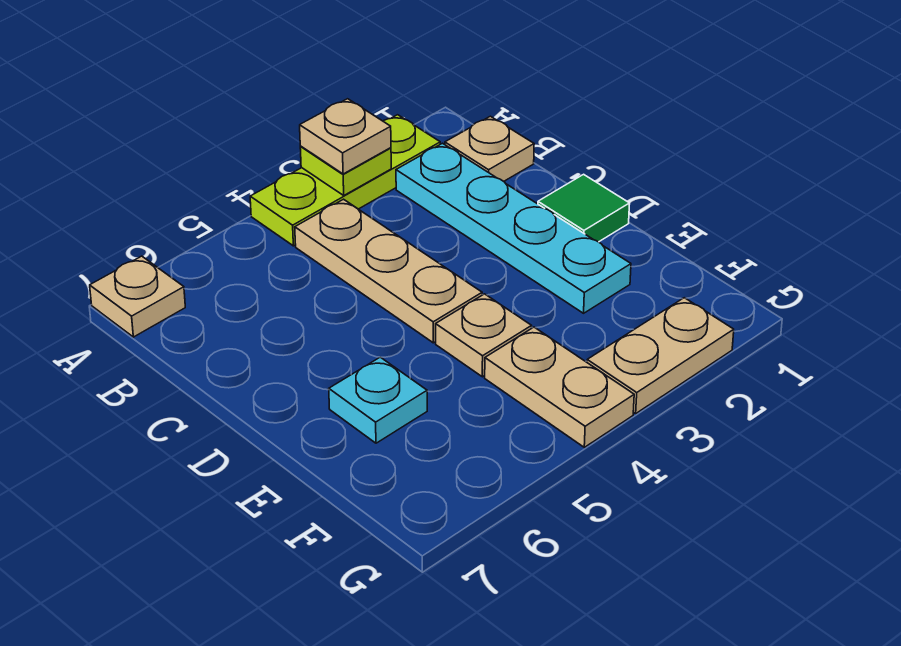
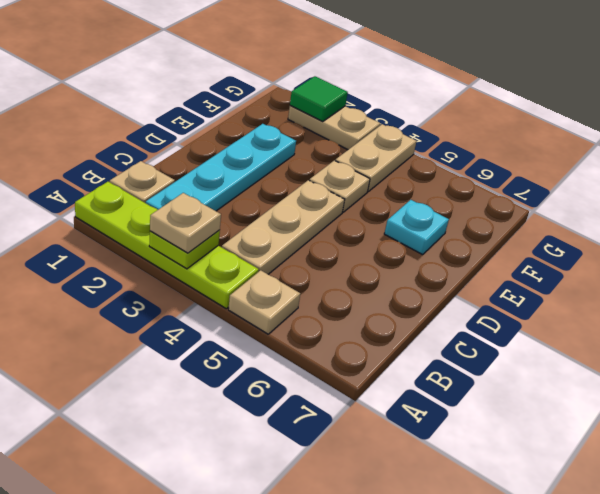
lime 1x3 plate [250,115,440,246] -> lime 1x4 plate [75,182,259,309]
tan 1x1 plate [90,256,185,337] -> tan 1x1 plate moved to [228,270,300,334]
green 1x1 tile [538,174,630,242] -> green 1x1 tile moved to [290,76,348,121]

